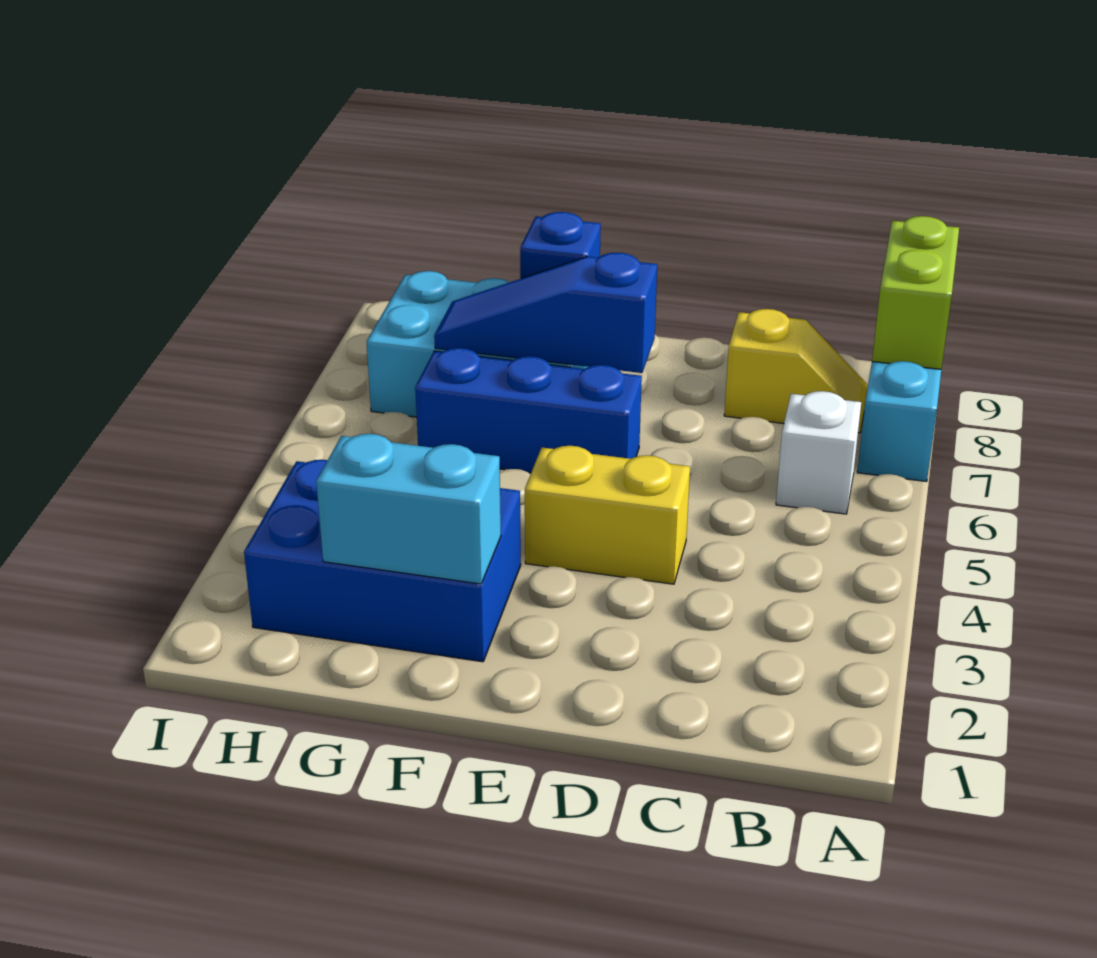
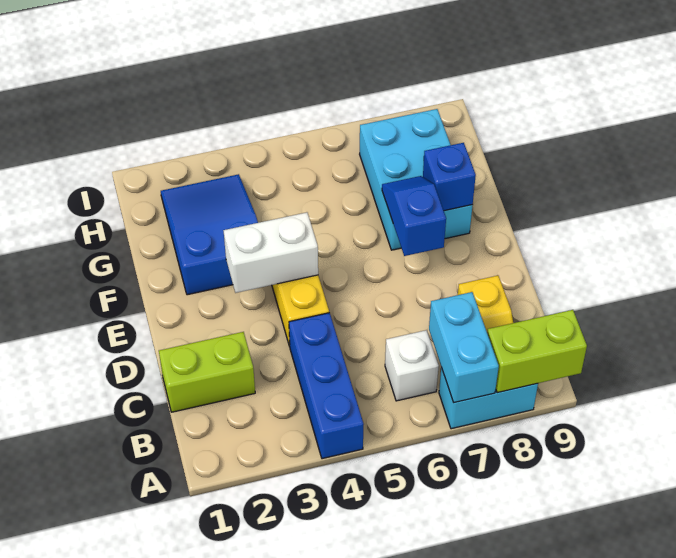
none -> lime 1x2 brick [159,332,255,412]
none -> white 1x2 brick [223,212,318,293]
blue 1x3 brick [415,348,642,473] -> blue 1x3 brick moved to [289,313,364,459]
blue 1x3 slope [434,253,657,373] -> blue 1x2 slope [382,176,446,256]
blue 2x3 brick [244,460,521,662] -> blue 2x3 slope [161,174,258,295]
cyan 1x2 brick [316,434,501,584] -> cyan 1x2 brick moved to [429,292,499,403]

